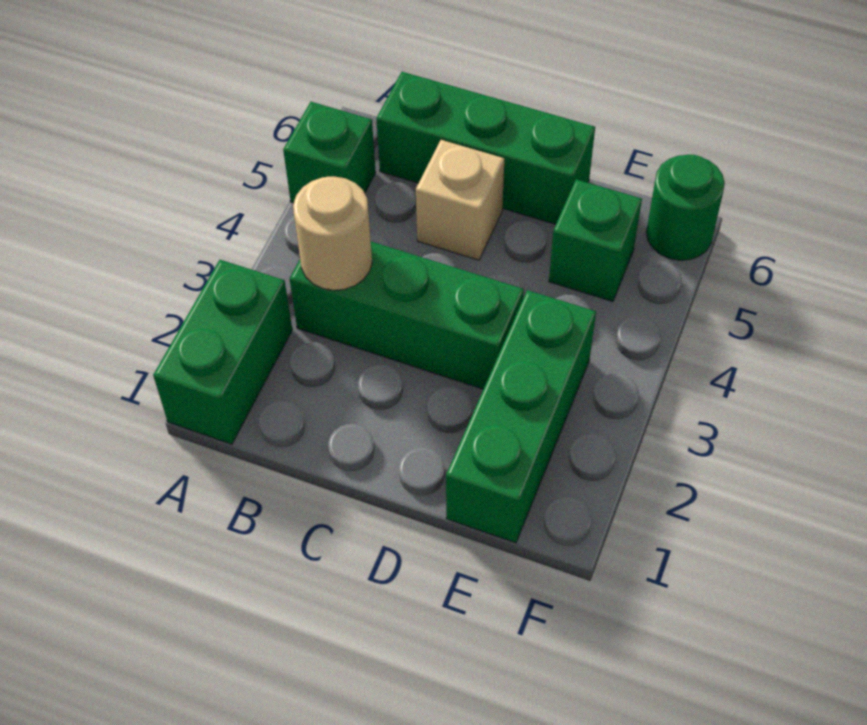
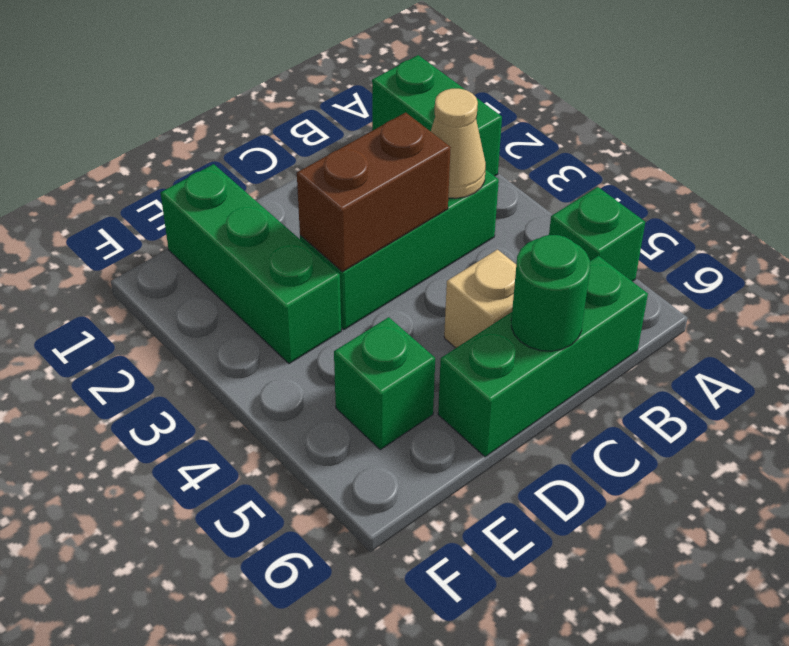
tan 1x1 round brick [293,177,372,290] -> tan 1x1 cone [431,89,486,198]
none -> brown 1x2 brick [297,113,451,272]
green 1x1 round brick [646,155,725,260] -> green 1x1 round brick moved to [511,235,590,351]

